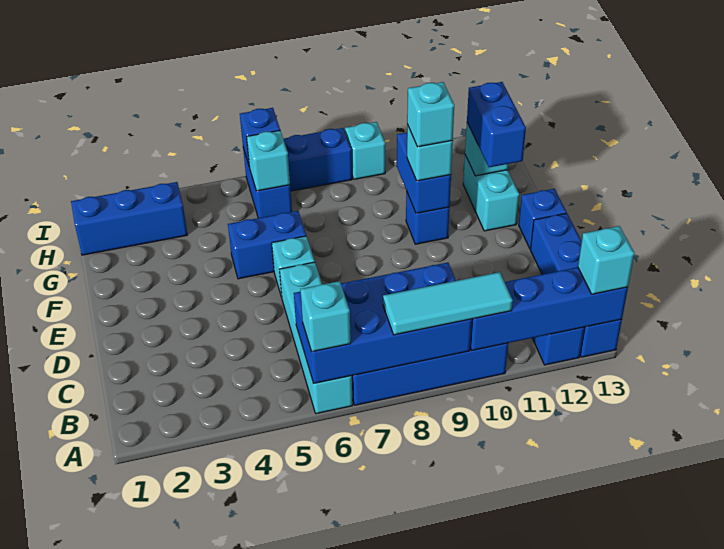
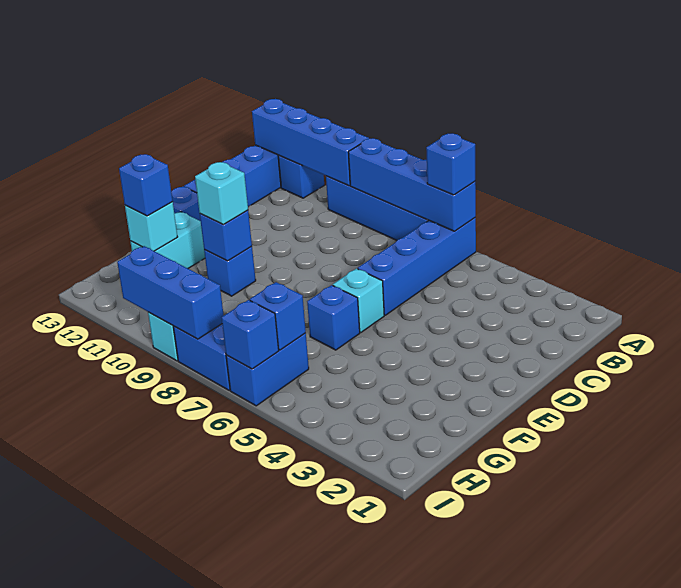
cyan 1x4 brick [279,262,353,414] -> blue 1x4 brick [358,218,476,315]
blue 2x4 brick [294,263,472,383] -> blue 1x4 brick [348,138,476,231]
cyan 1x1 brick [300,281,351,352] -> blue 1x1 brick [426,133,475,195]
cyan 1x3 tile [383,272,513,335] -> none
cyan 1x1 brick [578,226,635,294] -> none
blue 1x2 brick [228,211,306,279] -> blue 1x1 brick [307,285,360,350]
blue 1x2 brick [397,133,451,213] -> blue 1x1 brick [200,210,252,261]
cyan 1x1 brick [407,82,454,147] -> none
blue 1x2 brick [467,82,526,167] -> blue 1x1 brick [119,154,173,216]
blue 1x3 brick [71,182,187,255] -> blue 1x3 brick moved to [117,246,224,339]
cyan 1x1 brick [247,130,290,191] -> blue 1x1 brick [250,282,306,350]

